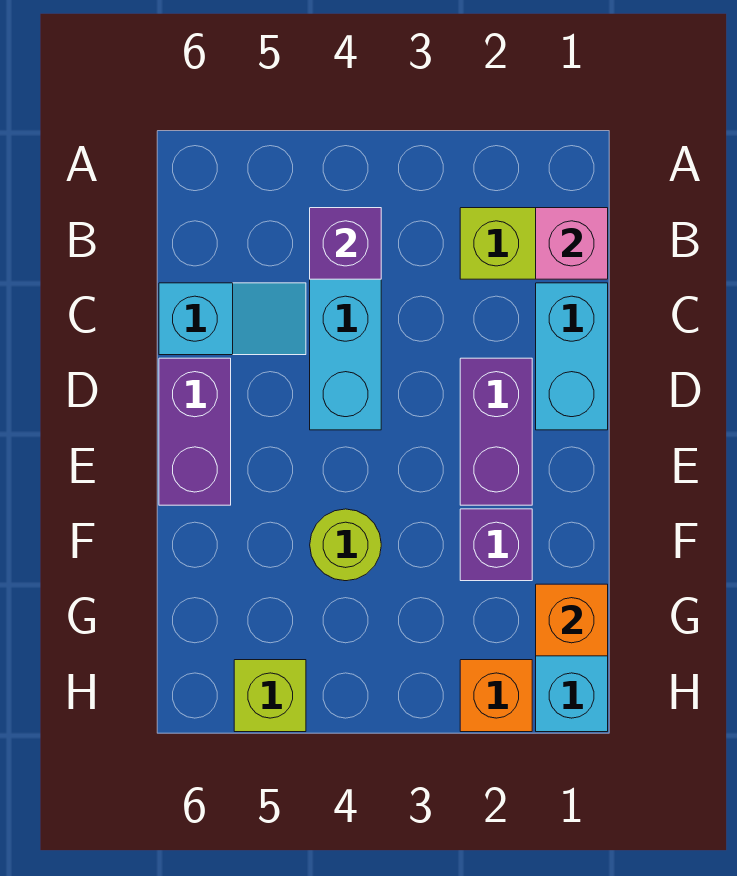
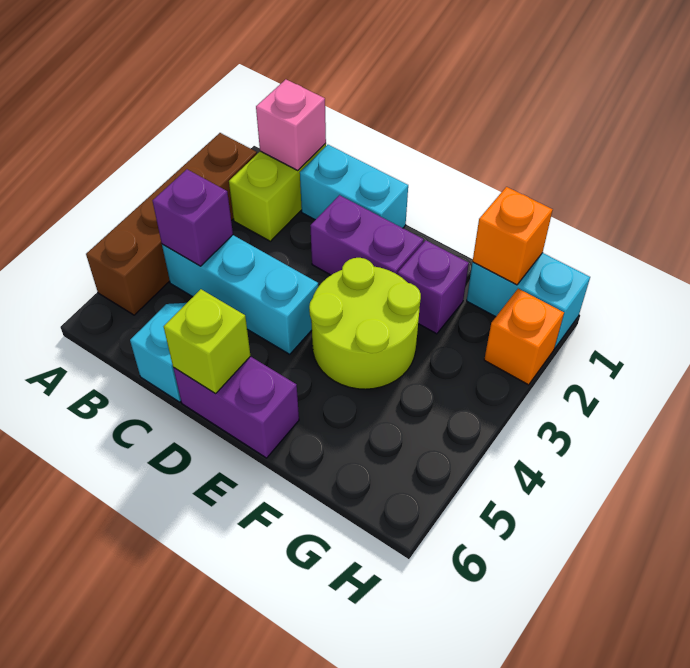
none -> brown 1x4 brick [86,133,257,315]
lime 1x1 round brick [310,509,381,581] -> lime 2x2 round brick [309,258,421,389]
lime 1x1 brick [234,660,306,732] -> lime 1x1 brick moved to [164,289,250,394]

